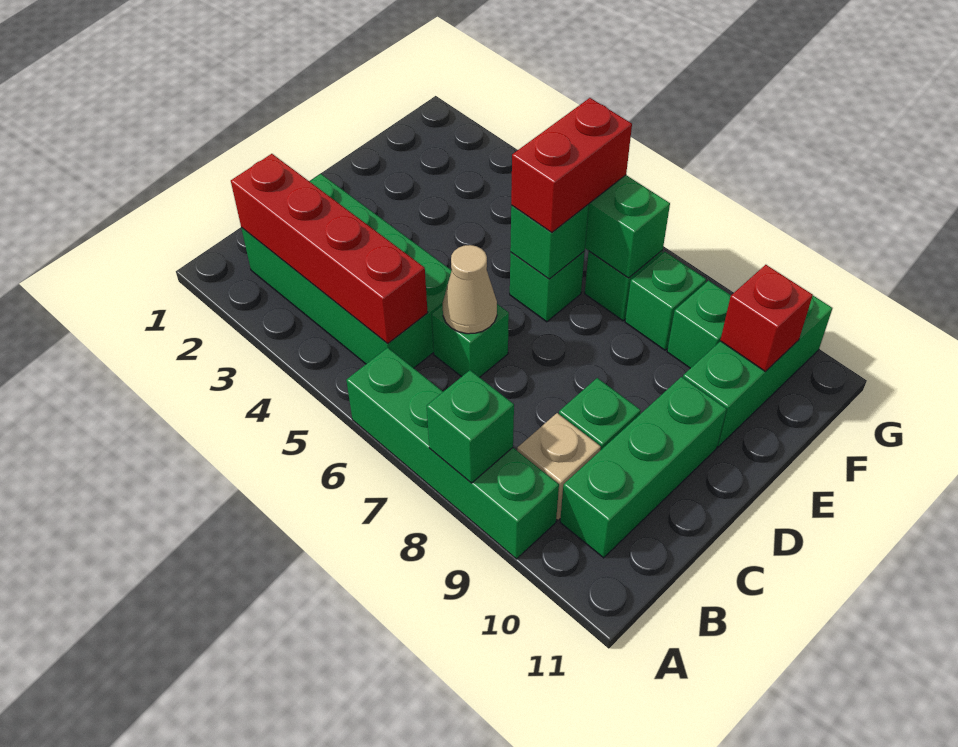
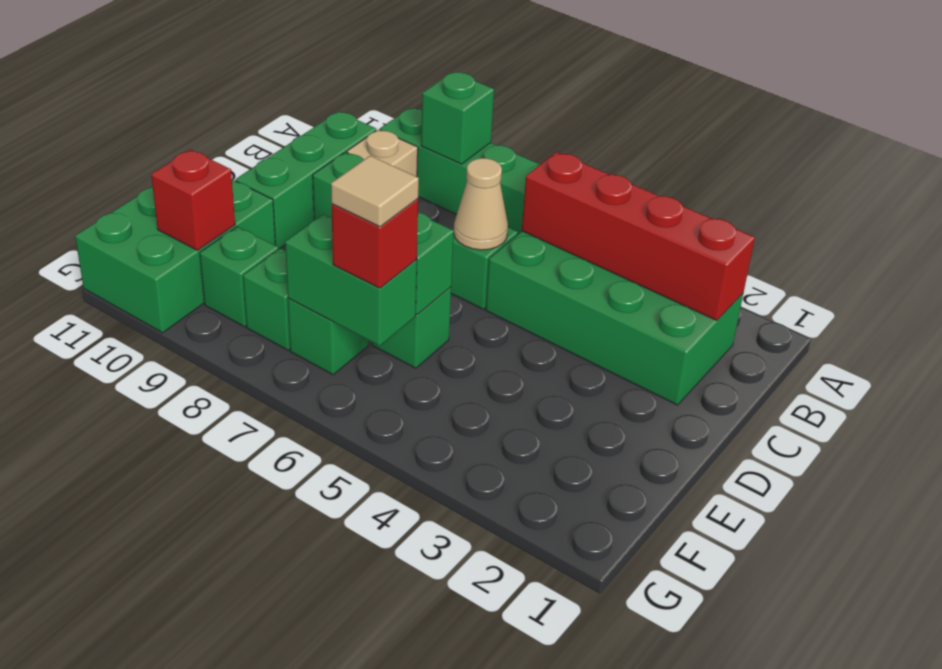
red 1x2 brick [511,98,632,232] -> red 1x1 brick [332,199,418,288]
green 1x3 brick [683,296,833,447] -> green 2x3 brick [75,180,275,333]
none -> tan 1x1 tile [331,156,419,227]

